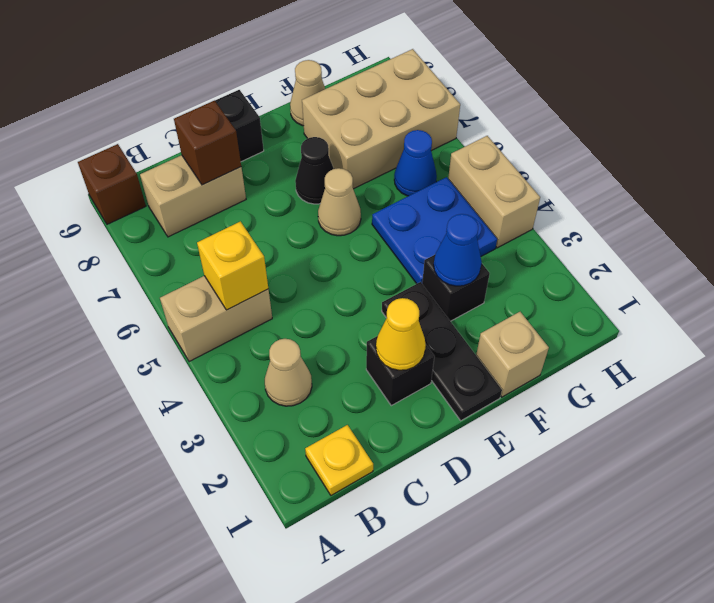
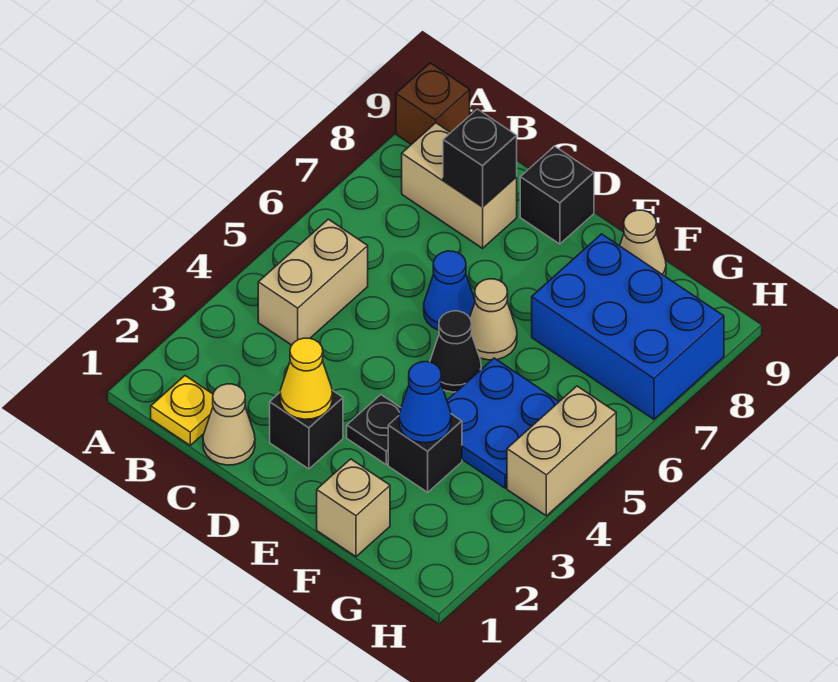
tan 1x2 brick [160,276,272,362] -> tan 1x2 brick turned to [258,219,368,345]
tan 1x1 cone [265,339,312,406] -> tan 1x1 cone moved to [203,384,255,465]
yellow 1x1 brick [197,221,268,310] -> none
brown 1x1 brick [174,100,241,185] -> black 1x1 brick [443,109,517,207]
black 1x3 plate [382,282,502,421] -> black 1x1 plate [347,395,401,464]
black 1x1 cone [295,137,334,204] -> black 1x1 cone moved to [430,311,481,392]
tan 2x3 brick [302,49,460,189] -> blue 2x3 brick [532,234,724,419]
blue 1x1 cone [394,130,437,196] -> blue 1x1 cone moved to [424,251,475,330]

